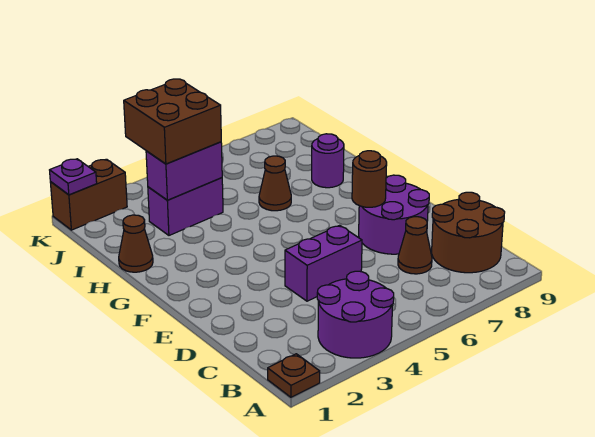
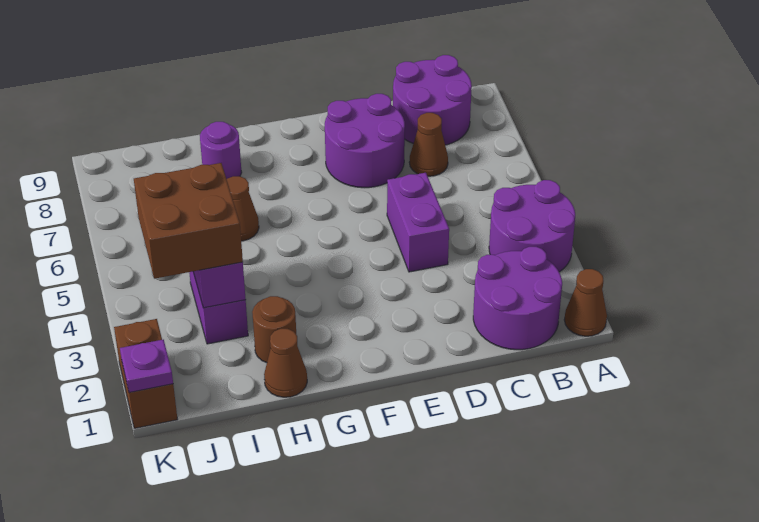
brown 1x1 plate [268,354,320,397] -> brown 1x1 cone [564,269,607,336]
none -> purple 2x2 round brick [473,247,562,350]
brown 2x2 round brick [432,192,505,273] -> purple 2x2 round brick [393,55,472,145]
brown 1x1 round brick [352,151,387,207] -> brown 1x1 round brick moved to [252,296,296,363]

